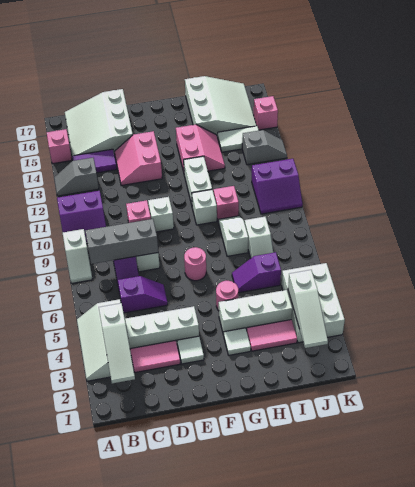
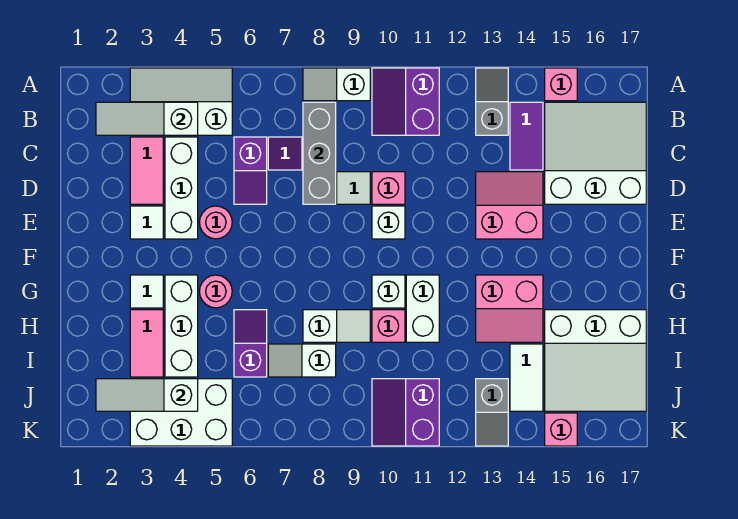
pink 1x1 round brick [184,247,206,281] -> pink 1x1 round brick moved to [199,206,232,239]
white 1x2 brick [184,156,212,205] -> white 1x2 brick turned to [406,275,439,342]

